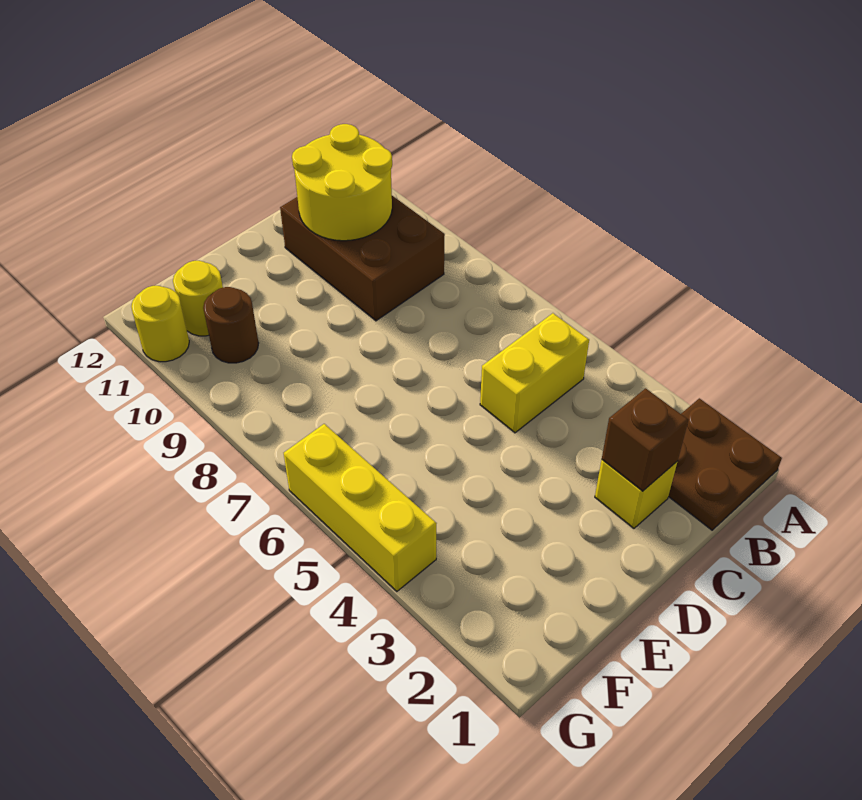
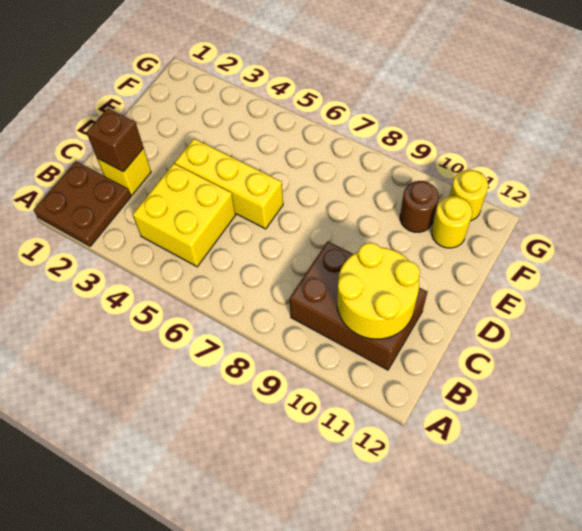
yellow 1x2 brick [480,313,589,433] -> yellow 2x2 brick [133,164,235,267]
yellow 1x3 brick [284,424,437,591] -> yellow 1x3 brick moved to [175,139,283,229]

